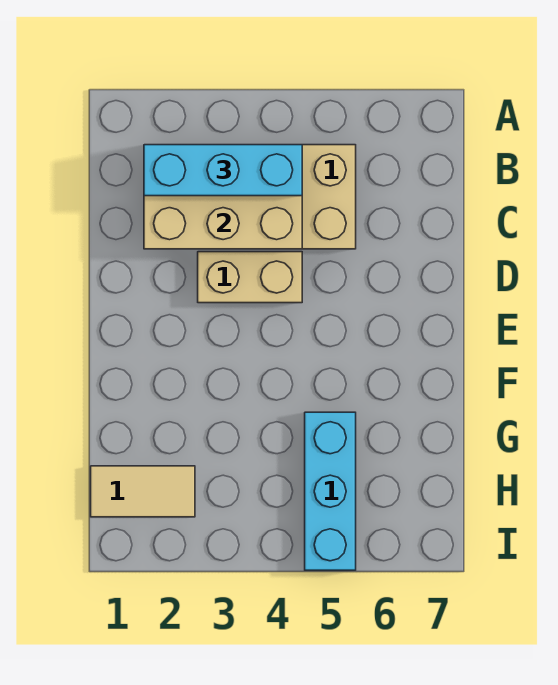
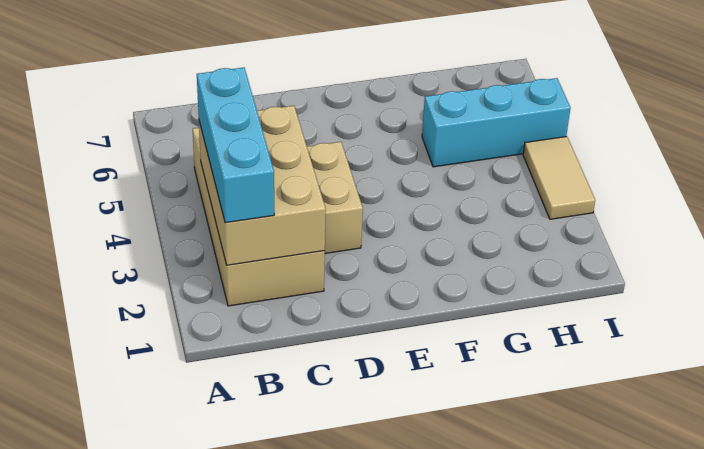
tan 1x2 tile [91,466,195,517] -> tan 1x2 tile moved to [523,136,595,219]

